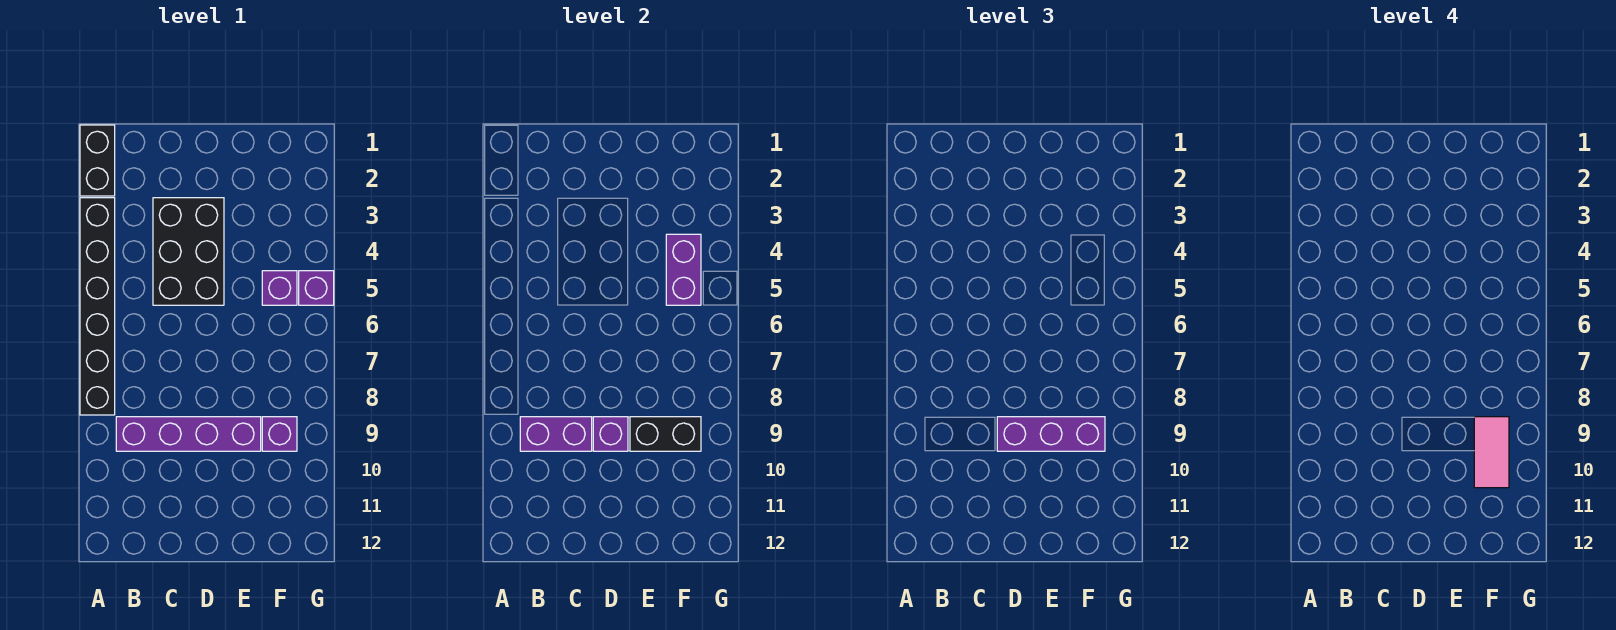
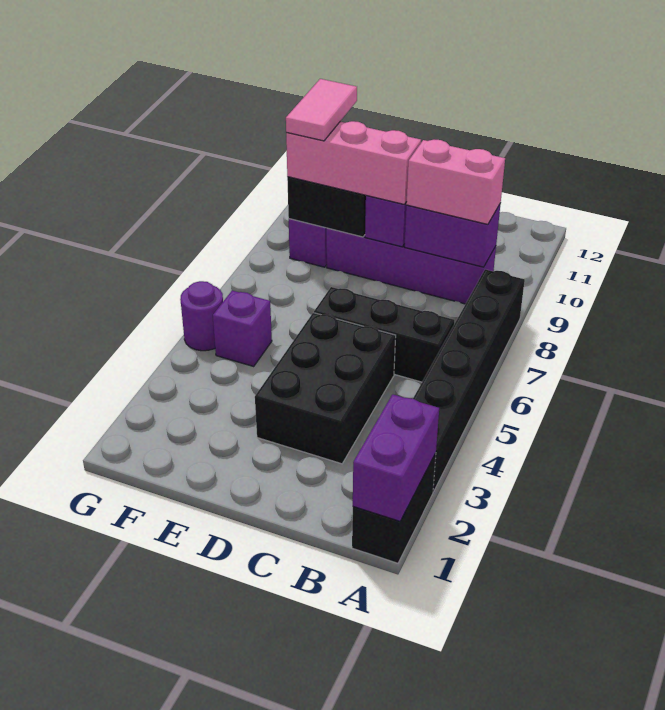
none -> black 1x3 brick [314,287,454,382]
none -> pink 1x2 brick [406,140,505,224]
purple 1x3 brick [997,417,1105,451] -> pink 1x3 brick [286,121,421,204]
purple 1x2 brick [666,234,701,305] -> purple 1x2 brick moved to [353,394,439,521]
purple 1x1 brick [299,271,334,305] -> purple 1x1 round brick [180,281,223,351]

